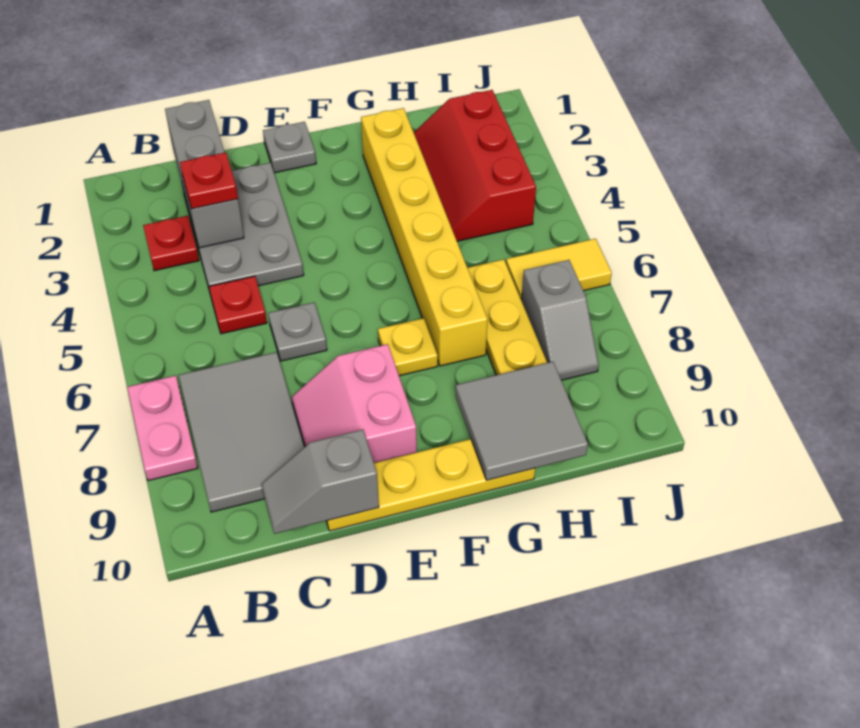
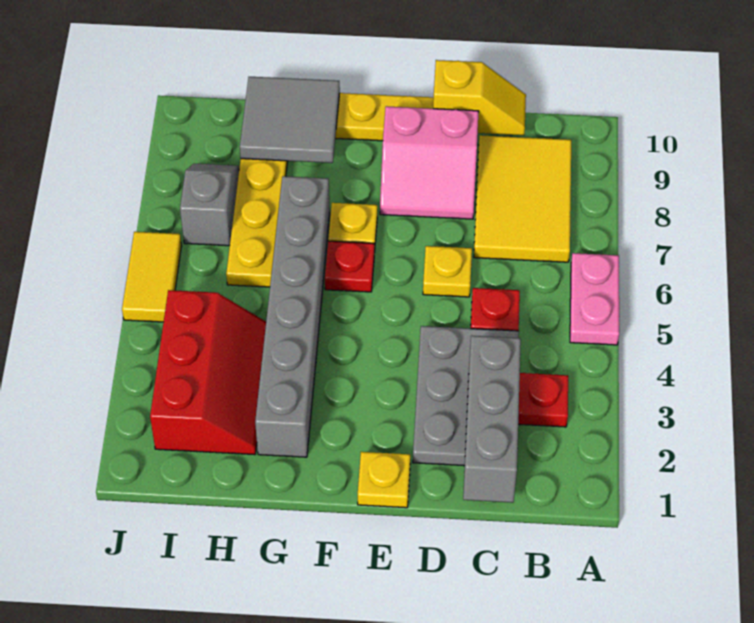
pink 1x2 plate [127,376,198,481] -> pink 1x2 plate moved to [570,253,619,345]
grey 2x3 tile [179,352,304,512] -> yellow 2x3 tile [474,135,571,262]
red 1x1 plate [180,152,238,209] -> red 1x1 plate moved to [325,241,374,292]
grey 1x2 slope [262,430,379,534] -> yellow 1x2 slope [433,60,526,135]
grey 1x1 plate [268,303,327,361] -> yellow 1x1 plate [423,246,472,297]
pink 2x2 slope [292,344,417,463] -> pink 2x2 slope turned to [380,106,479,219]
grey 1x1 plate [263,122,316,173] -> yellow 1x1 plate [358,452,410,508]
yellow 1x6 brick [361,108,488,366] -> grey 1x6 brick [255,176,330,457]
yellow 1x2 tile [506,239,612,298] -> yellow 1x2 tile turned to [122,232,182,322]

